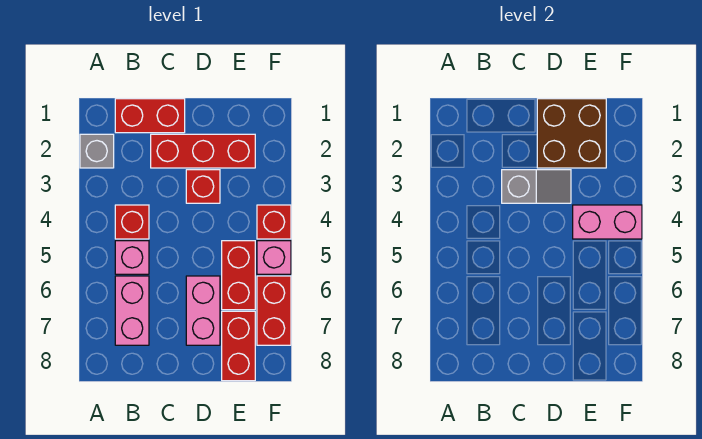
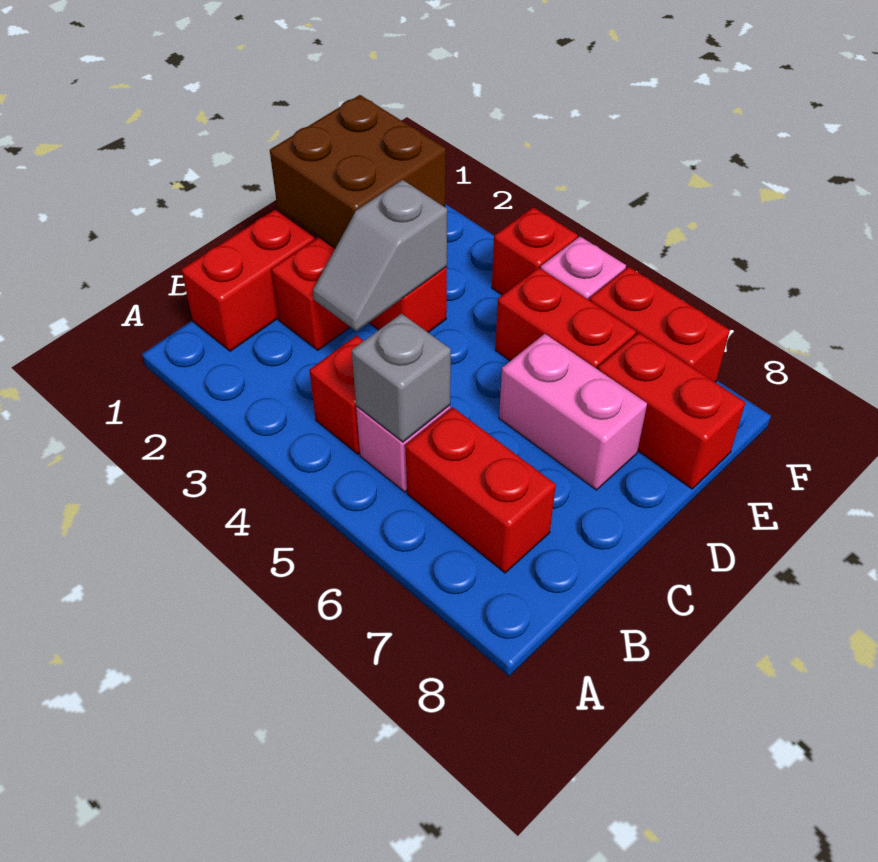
grey 1x1 brick [80,134,114,168] -> grey 1x1 brick moved to [352,314,451,442]
pink 1x2 brick [115,276,149,345] -> red 1x2 brick [405,407,556,573]
grey 1x2 slope [502,170,571,203] -> grey 1x2 slope turned to [313,180,447,331]
pink 1x2 brick [573,205,642,239] -> none

